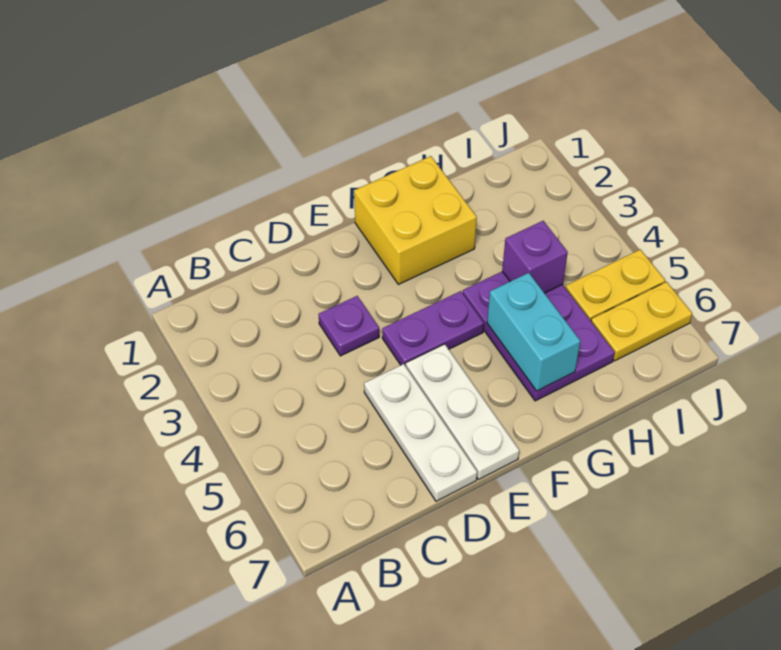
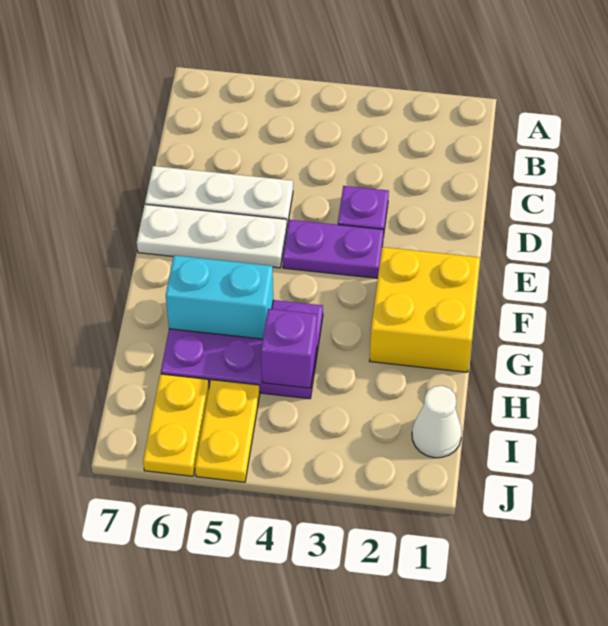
purple 1x2 plate [382,291,484,366] -> purple 1x2 plate turned to [283,220,384,278]
none -> white 1x1 cone [412,386,462,458]

